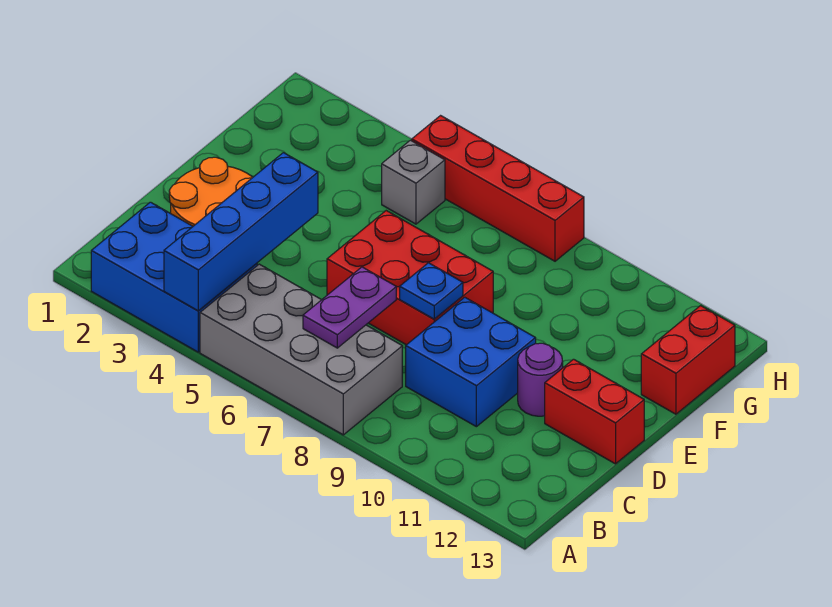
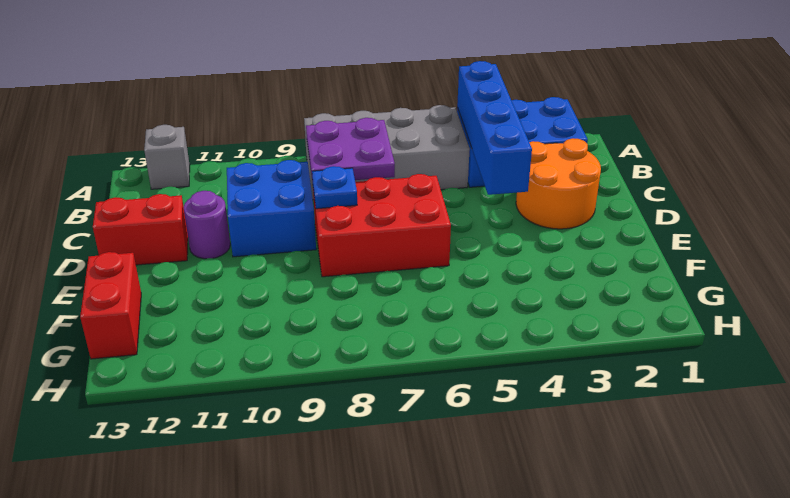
purple 1x2 plate [303,267,396,348] -> purple 2x2 plate [306,118,395,182]
grey 1x1 brick [382,140,445,224] -> grey 1x1 brick moved to [144,125,190,189]
red 1x4 brick [412,116,584,261] -> none

